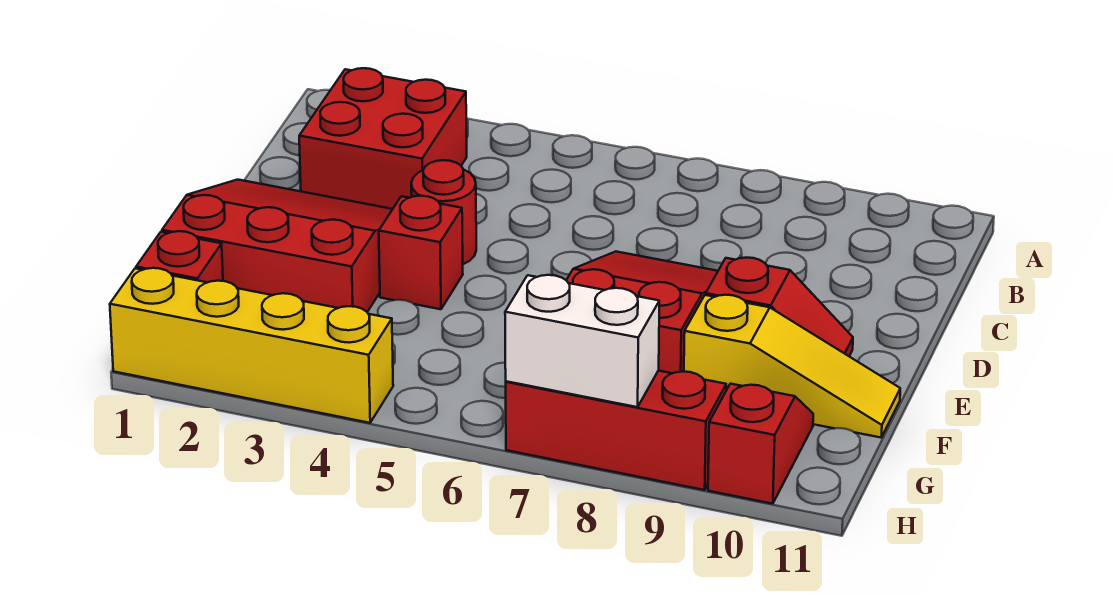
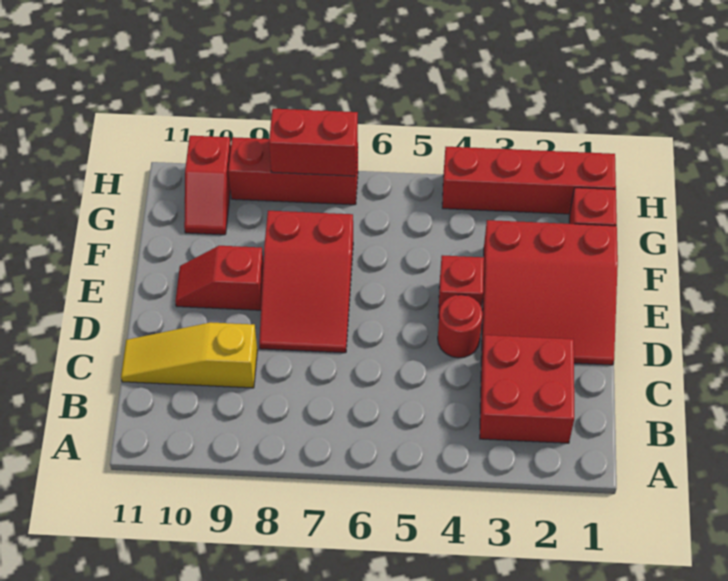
yellow 1x3 slope [684,295,900,438] -> yellow 1x3 slope moved to [121,322,257,388]
yellow 1x4 brick [110,268,393,423] -> red 1x4 brick [442,147,616,214]
white 1x2 brick [505,275,659,407] -> red 1x2 brick [269,109,358,176]

